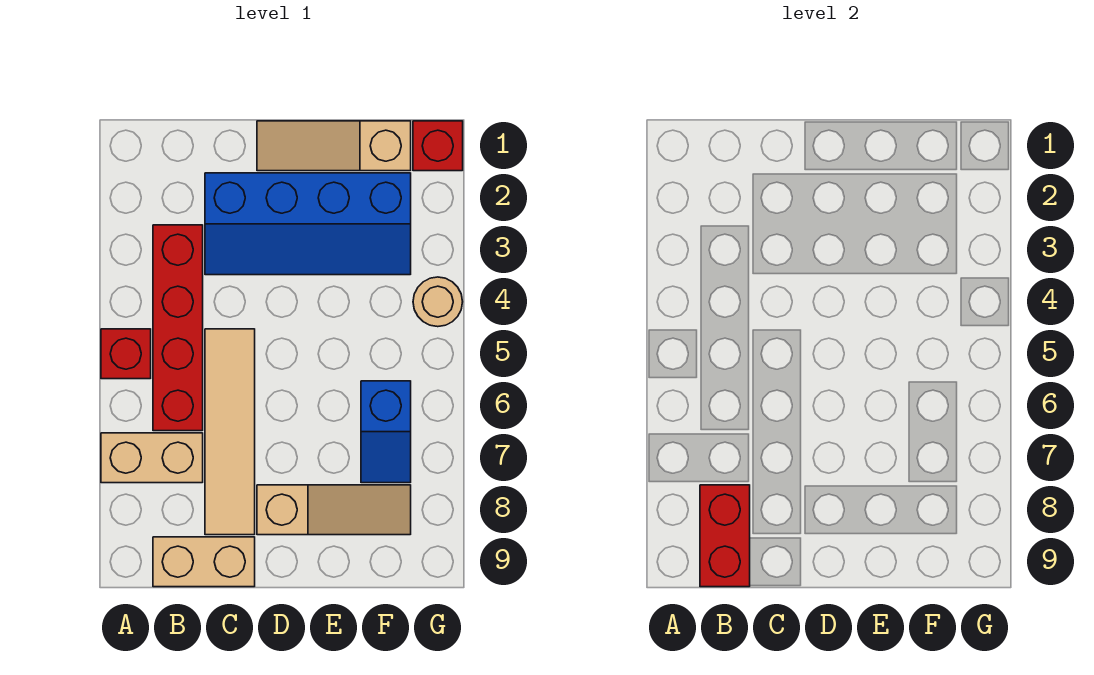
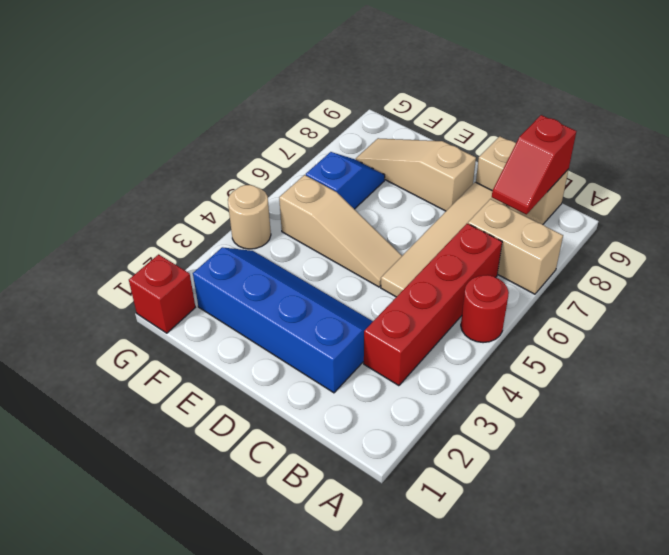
red 1x1 brick [101,329,151,379] -> red 1x1 round brick [461,275,509,343]
red 1x2 brick [700,485,750,587] -> red 1x2 slope [492,115,576,215]
tan 1x3 slope [257,121,411,171] -> tan 1x3 slope moved to [279,175,402,287]

